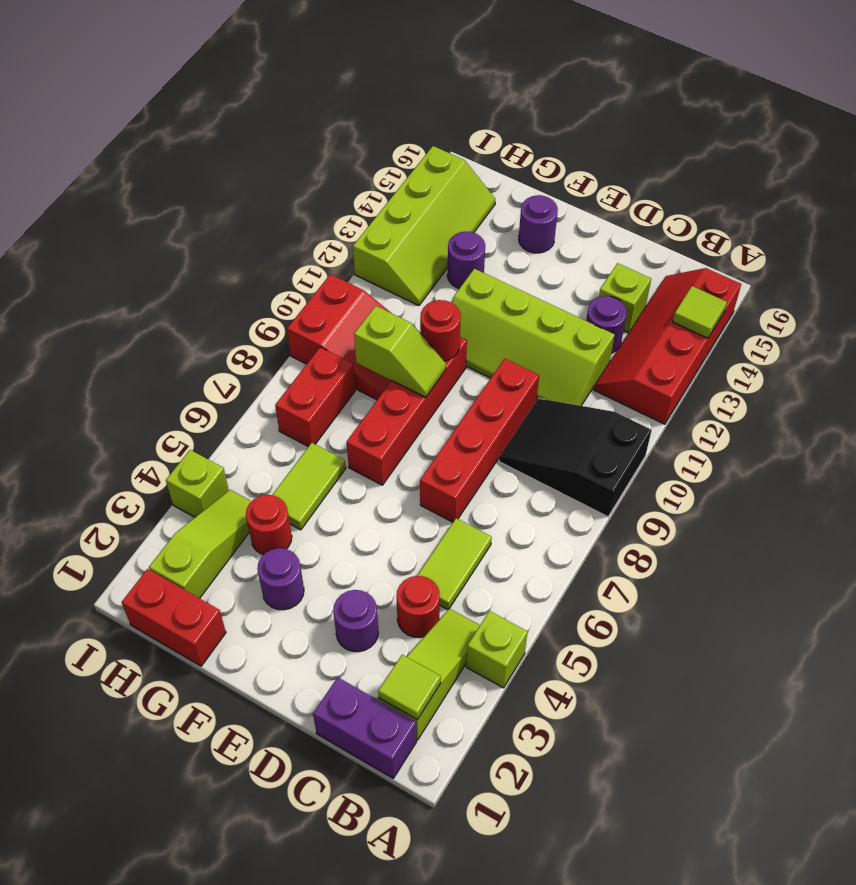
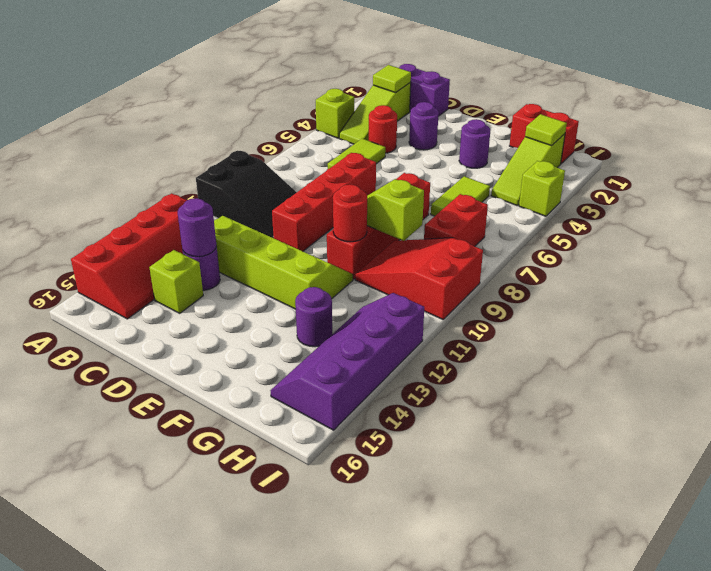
lime 1x1 tile [673,286,727,338] -> lime 1x1 tile moved to [525,114,567,146]
purple 1x1 round brick [519,195,558,253] -> purple 1x1 round brick moved to [178,198,217,257]
red 1x1 round brick [246,495,292,555] -> none
lime 2x4 slope [353,146,495,306] -> purple 2x4 slope [270,293,424,430]

